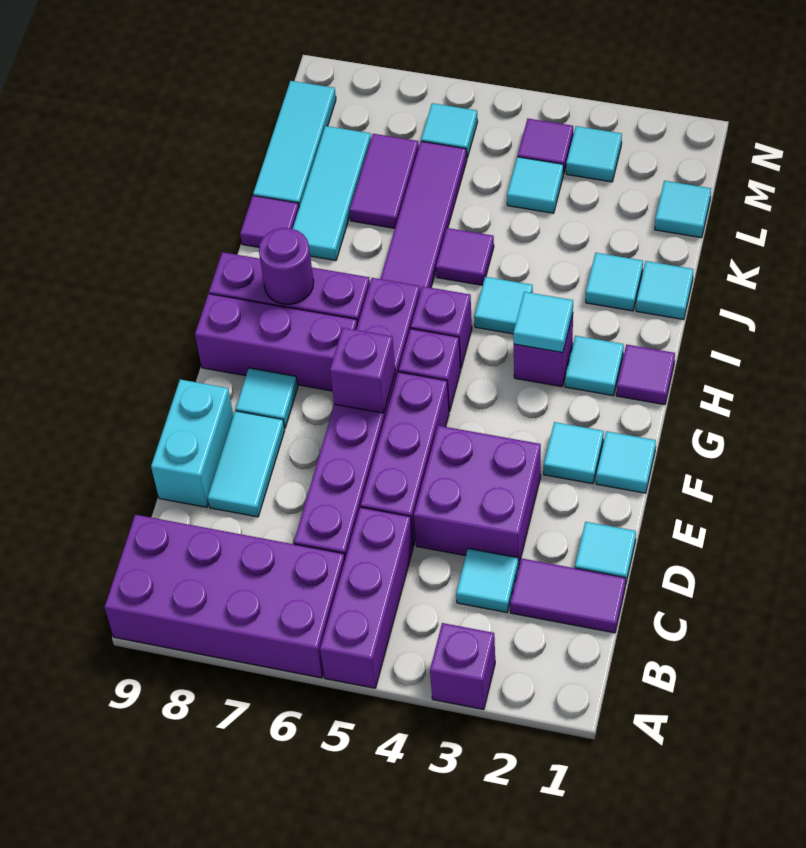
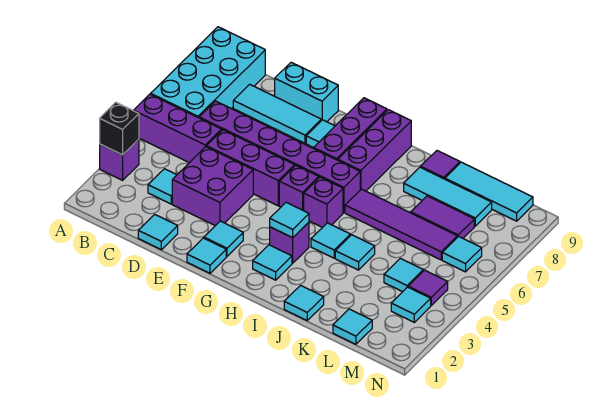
none -> black 1x1 brick [100,102,139,155]
purple 2x4 brick [105,515,345,678] -> cyan 2x4 brick [151,27,265,118]
purple 1x2 tile [510,558,626,633] -> none
cyan 1x2 tile [208,411,285,517] -> cyan 1x3 tile [233,84,321,143]
purple 1x1 brick [330,328,395,413] -> none
purple 1x1 tile [616,345,675,405] -> none
purple 1x1 round brick [259,228,314,304] -> none
cyan 1x1 tile [586,253,643,311] -> cyan 1x1 tile moved to [335,235,375,270]
purple 1x1 tile [436,228,494,285] -> none

